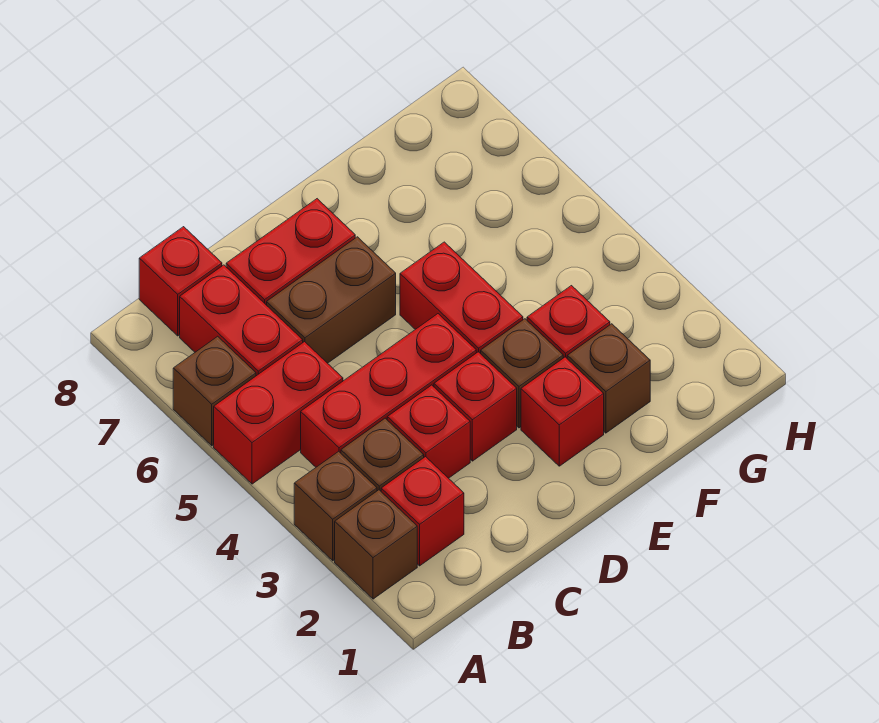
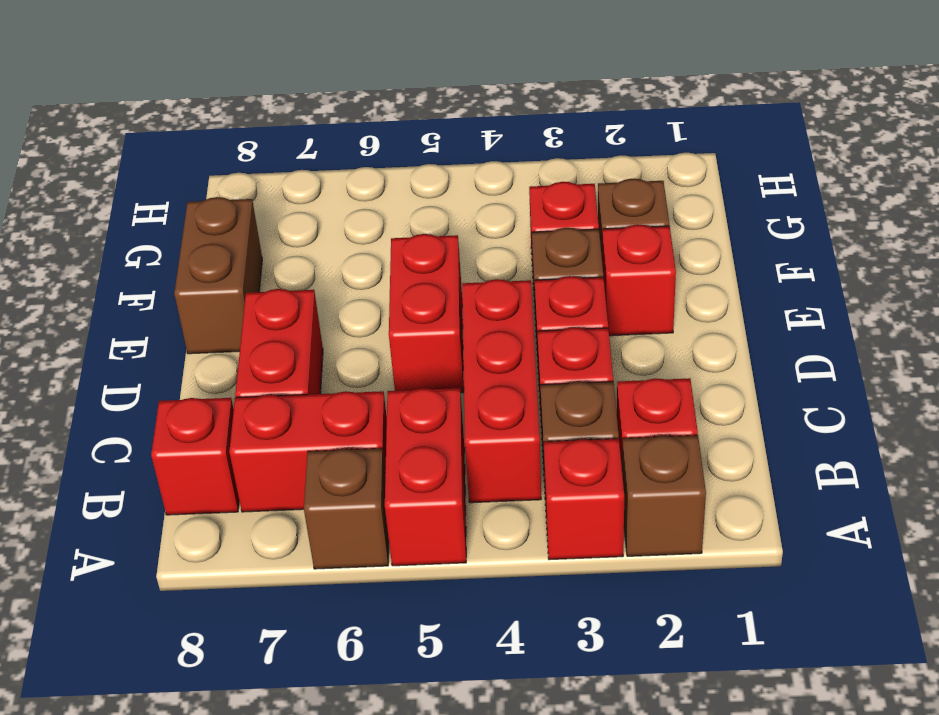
brown 1x1 brick [294,451,377,561] -> red 1x1 brick [544,439,624,560]
brown 1x2 brick [267,237,396,363] -> brown 1x2 brick moved to [174,197,262,354]
red 1x2 brick [400,242,523,354] -> red 1x2 brick turned to [389,234,464,393]

